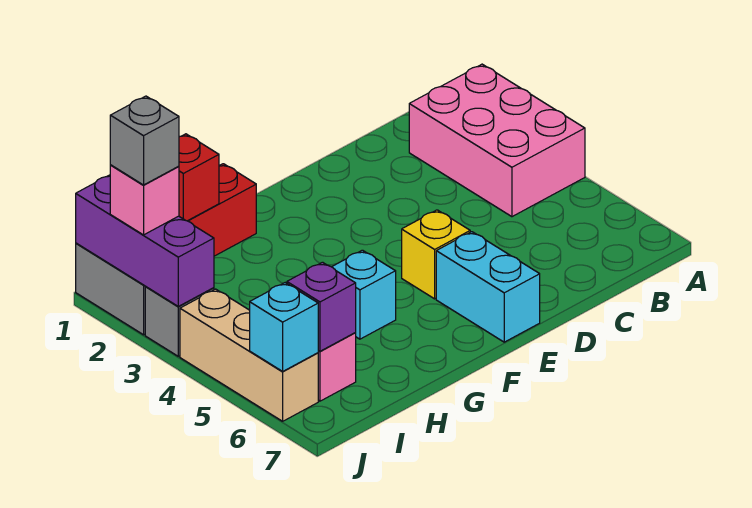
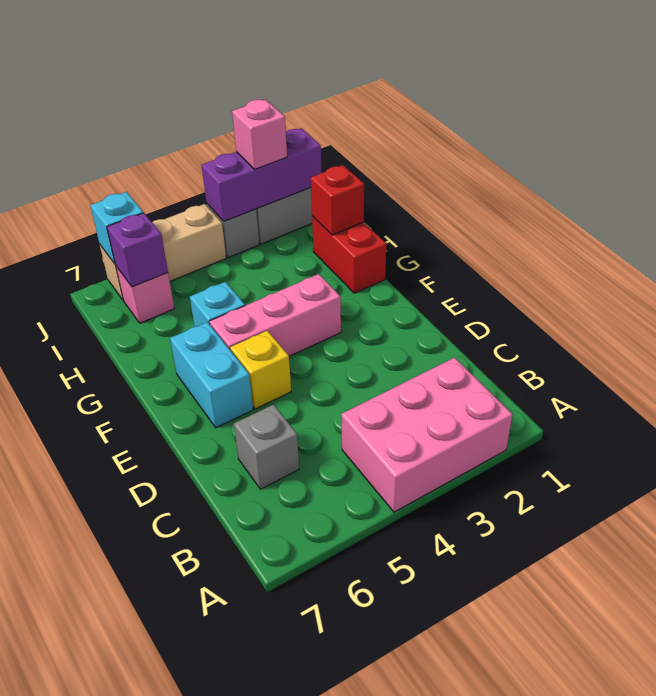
cyan 1x2 brick [436,232,540,342] -> cyan 1x2 brick turned to [170,322,253,428]
none -> pink 1x3 brick [210,274,341,356]
grey 1x1 brick [110,96,179,185] -> grey 1x1 brick moved to [234,404,299,489]

